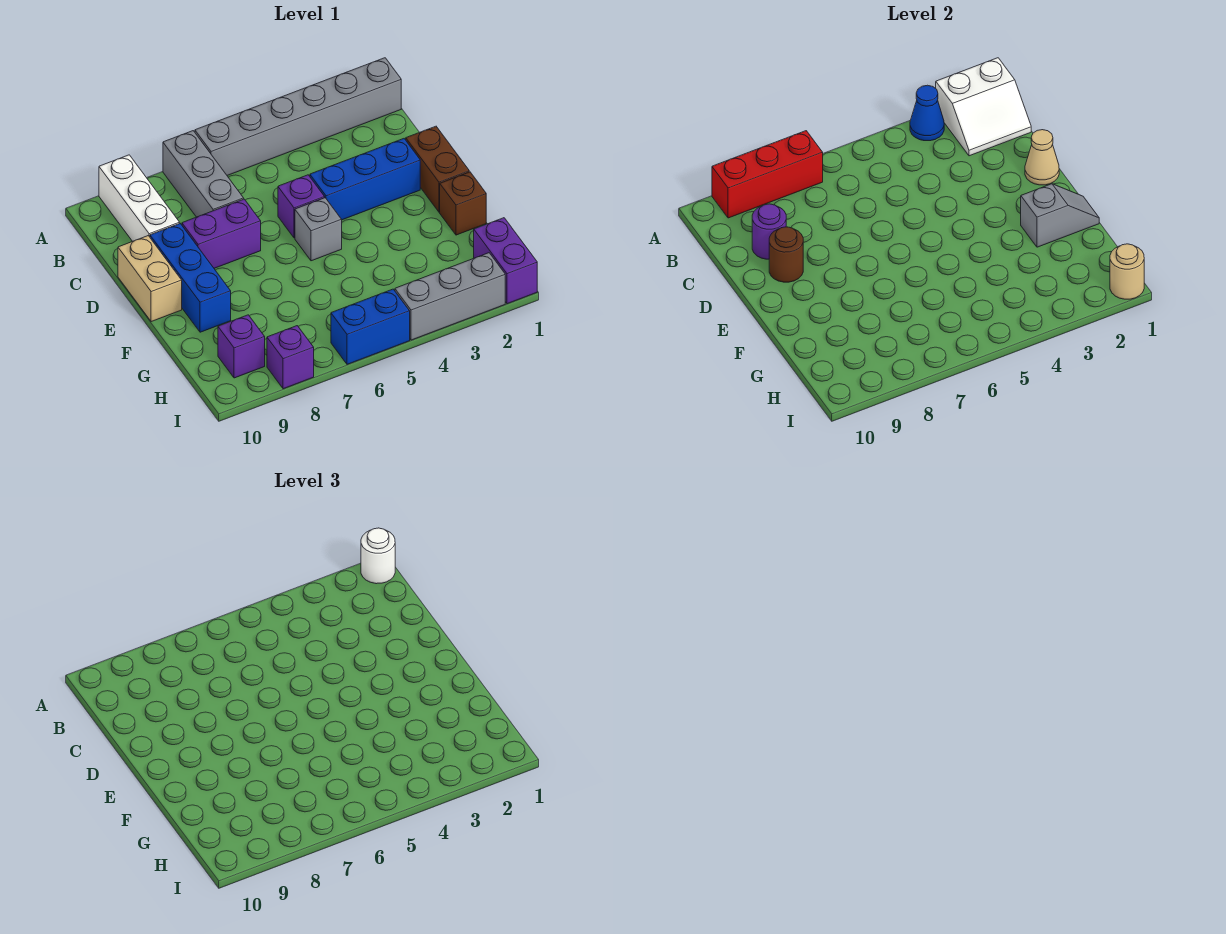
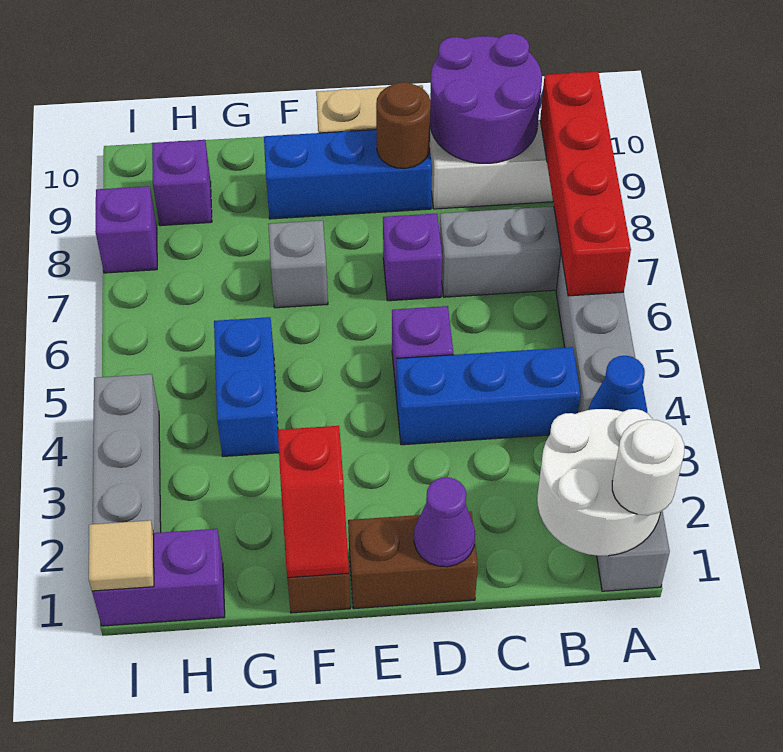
white 2x2 slope [936,58,1031,156] -> white 2x2 round brick [537,409,661,556]
red 1x3 brick [712,131,823,218] -> red 1x4 brick [540,72,631,296]
purple 1x1 round brick [752,204,786,259] -> purple 2x2 round brick [430,34,542,163]
tan 1x1 cone [1025,130,1059,185] -> purple 1x1 cone [414,477,475,567]
blue 1x3 brick [310,139,420,220] -> blue 1x3 brick turned to [396,347,581,445]
purple 1x2 brick [182,199,261,268] -> purple 1x1 brick [383,213,442,301]
grey 1x1 brick [295,198,342,261] -> grey 1x1 brick moved to [268,220,328,308]
grey 1x2 slope [1021,184,1099,247] -> red 1x2 slope [278,426,349,578]
tan 1x1 round brick [1110,244,1144,299] -> tan 1x1 tile [89,520,154,591]
blue 1x2 brick [331,289,410,364] -> blue 1x2 brick moved to [214,317,279,456]

